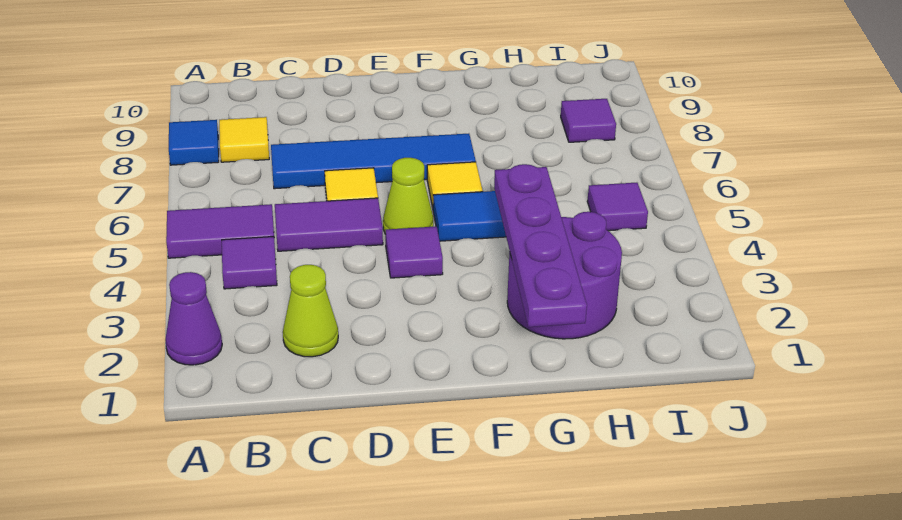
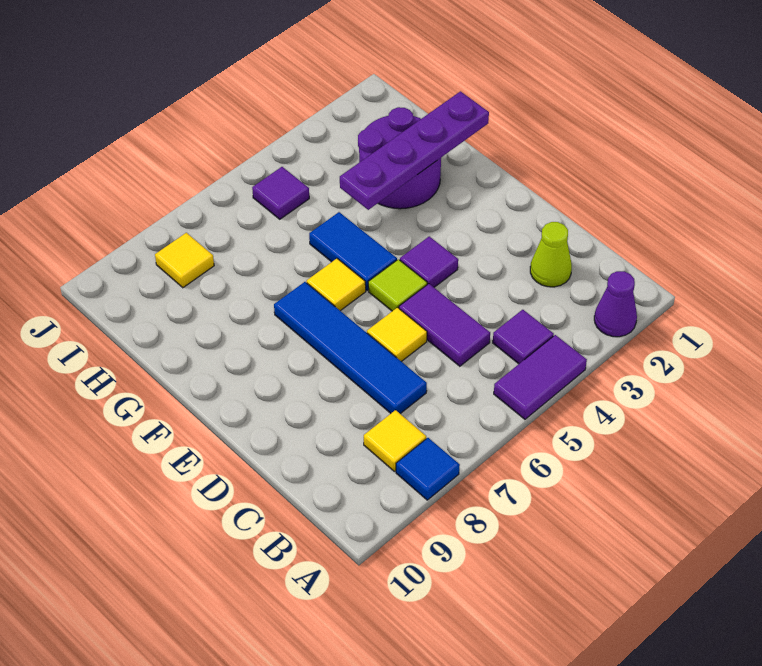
purple 1x2 tile [166,204,274,258] -> purple 1x2 tile turned to [494,335,587,419]
lime 1x1 cone [383,158,433,234] -> lime 1x1 tile [368,259,427,311]
purple 1x1 tile [561,99,616,142] -> yellow 1x1 tile [155,233,214,288]

